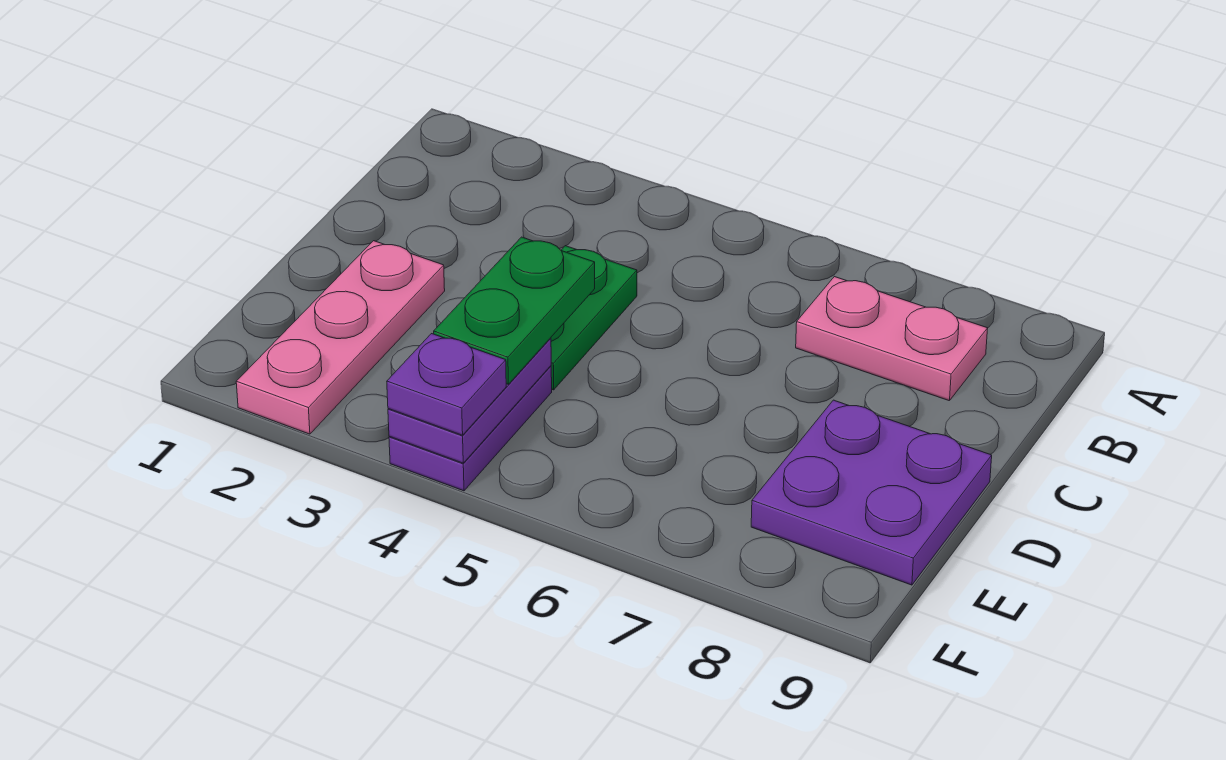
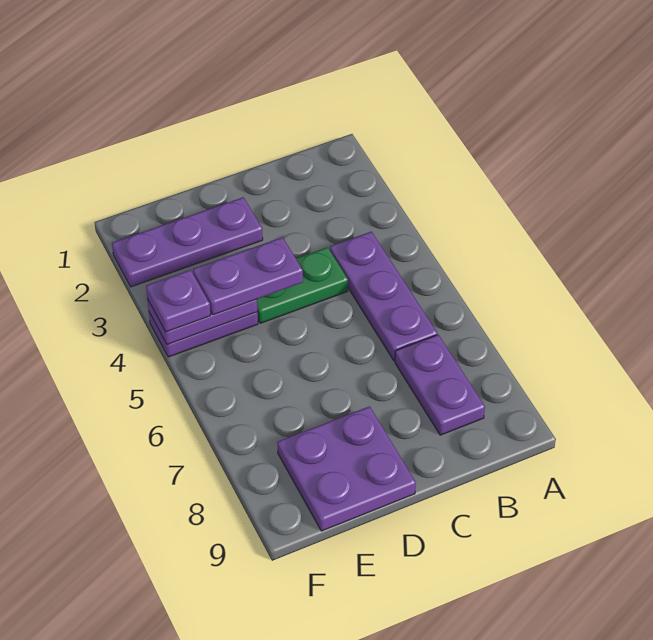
none -> purple 1x3 plate [330,232,437,361]
pink 1x2 plate [796,277,988,401] -> purple 1x2 plate [395,335,485,435]
pink 1x3 plate [236,241,445,434] -> purple 1x3 plate [112,197,263,287]
green 1x2 plate [434,237,595,384] -> purple 1x2 plate [193,237,303,315]

